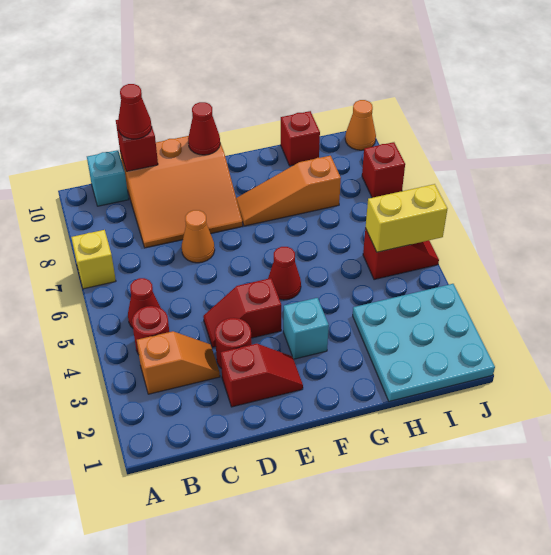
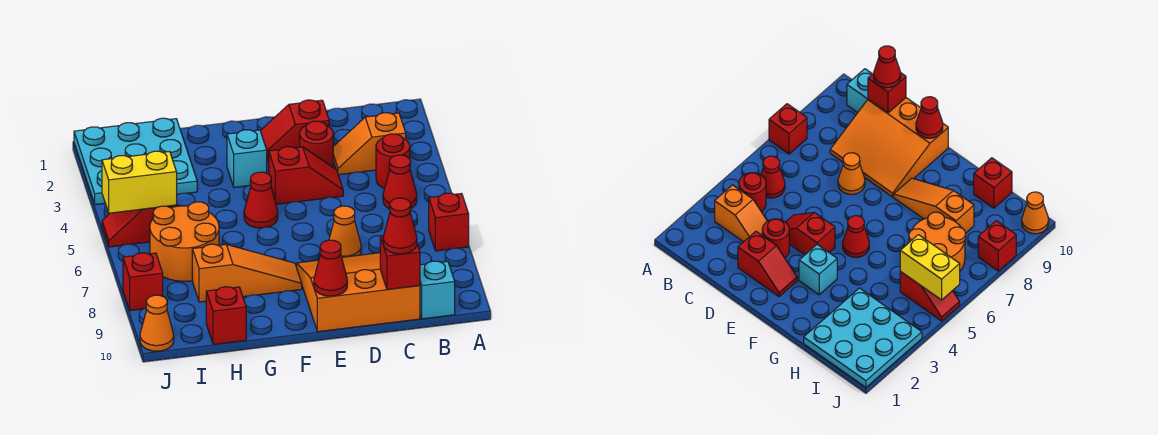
yellow 1x1 brick [71,230,116,289] -> red 1x1 brick [429,193,469,251]
none -> orange 2x2 round brick [150,202,219,281]

